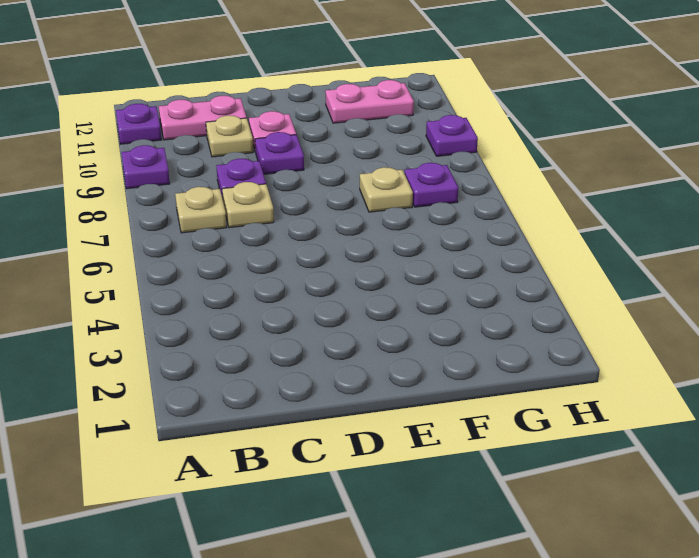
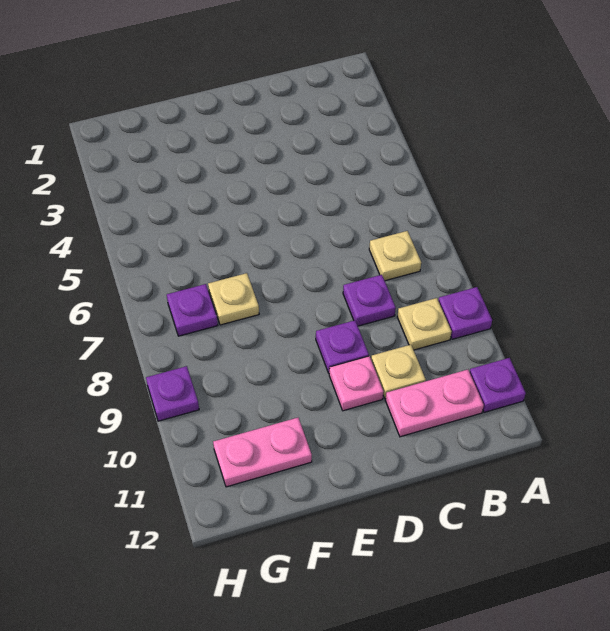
tan 1x1 plate [222,182,274,228] -> tan 1x1 plate moved to [397,298,452,350]

